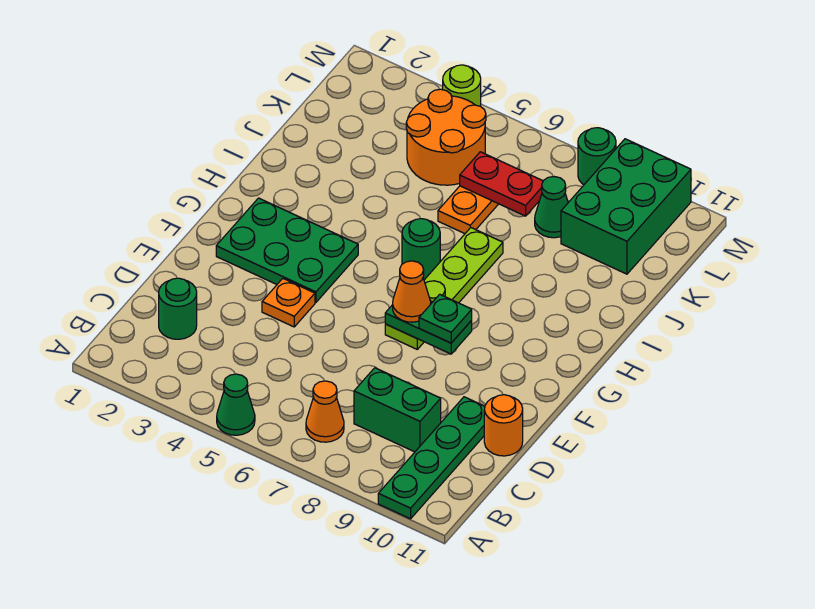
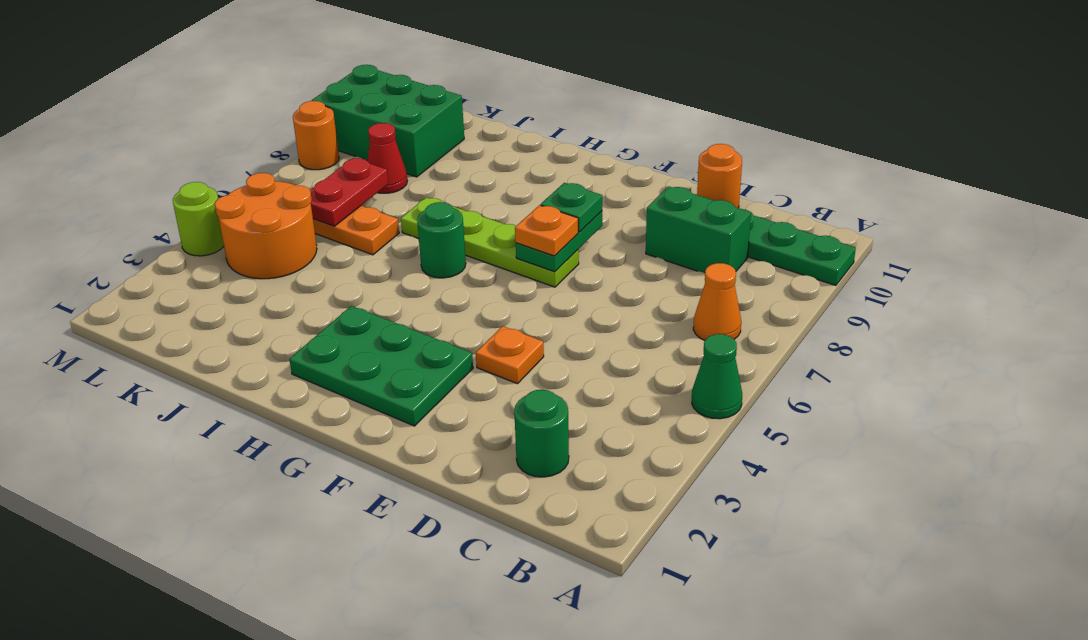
green 1x2 brick [354,368,441,452] -> green 1x2 brick turned to [646,186,751,273]
green 2x3 plate [216,198,358,302] -> green 2x3 plate turned to [289,306,473,426]
orange 1x1 cone [393,261,431,322] -> orange 1x1 plate [515,205,578,256]
green 1x1 cone [535,177,568,238] -> red 1x1 cone [367,123,407,193]
green 1x1 round brick [578,128,616,185] -> orange 1x1 round brick [293,101,339,170]

